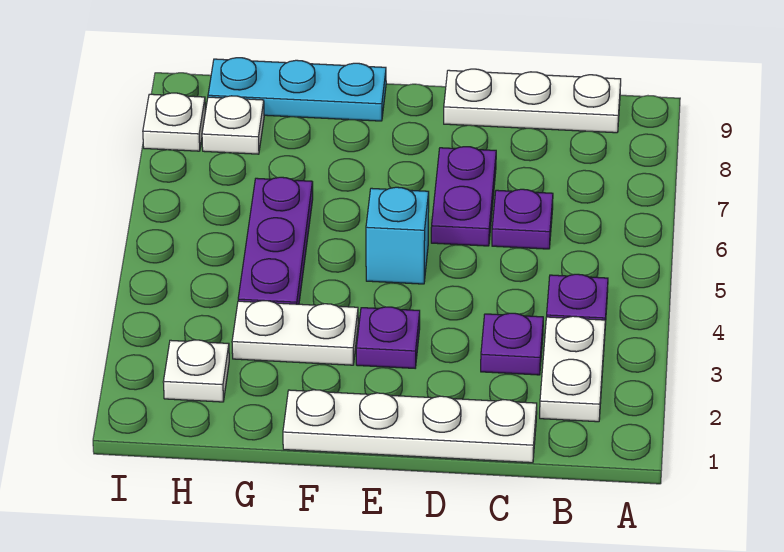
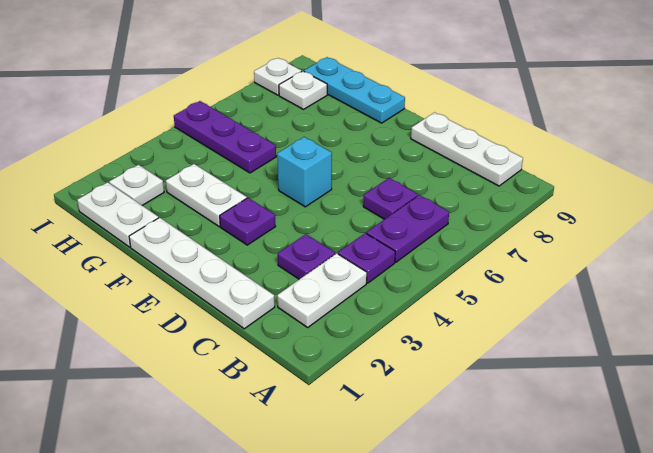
purple 1x2 plate [431,147,496,246] -> purple 1x2 plate moved to [367,195,449,262]
none -> white 1x2 plate [77,182,159,247]
purple 1x3 plate [238,177,313,304] -> purple 1x3 plate turned to [174,101,276,173]

